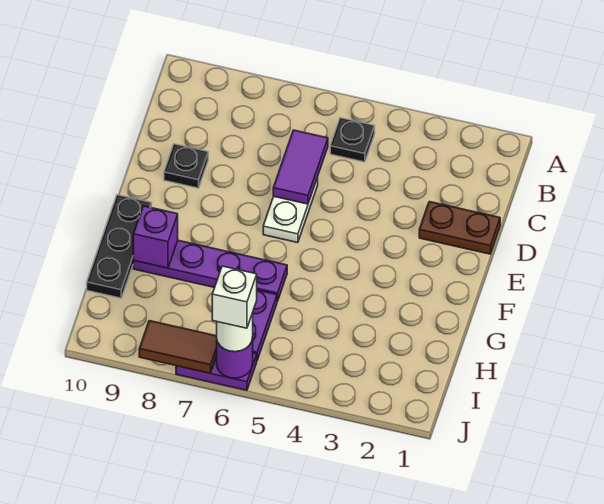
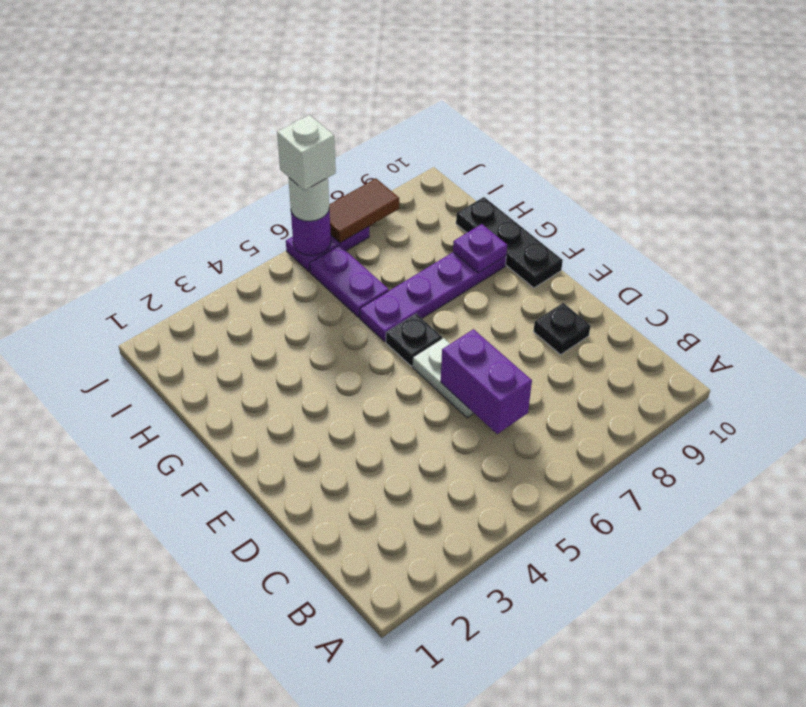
black 1x1 plate [330,118,375,162] -> black 1x1 plate moved to [386,314,442,366]
purple 1x2 tile [273,130,328,204] -> purple 1x2 brick [441,329,532,434]
brown 1x2 plate [419,202,500,254] -> none
purple 1x1 brick [133,206,178,268] -> purple 1x1 plate [453,224,507,273]

